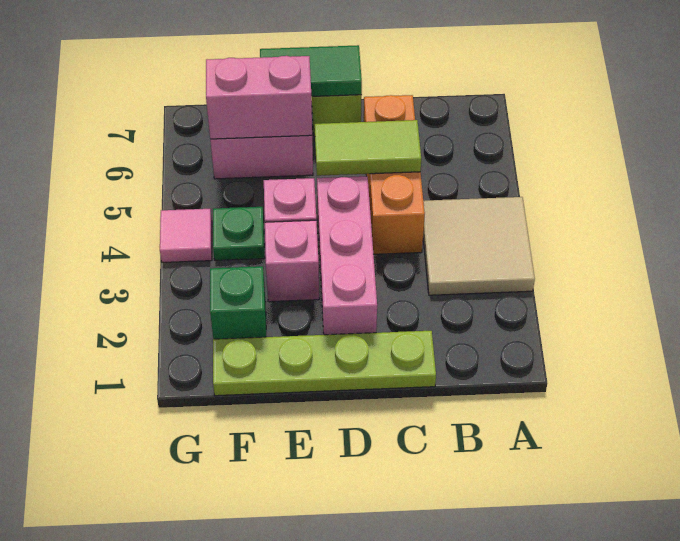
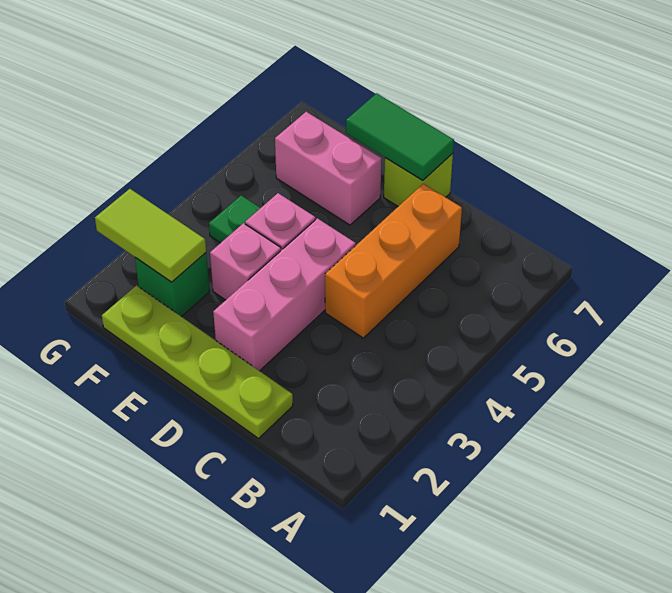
tan 2x2 tile [423,197,535,295] -> none
lime 1x2 tile [315,120,421,176] -> lime 1x2 tile moved to [95,189,206,282]
pink 1x2 brick [206,56,312,139] -> none
pink 1x1 tile [160,209,212,262] -> none

